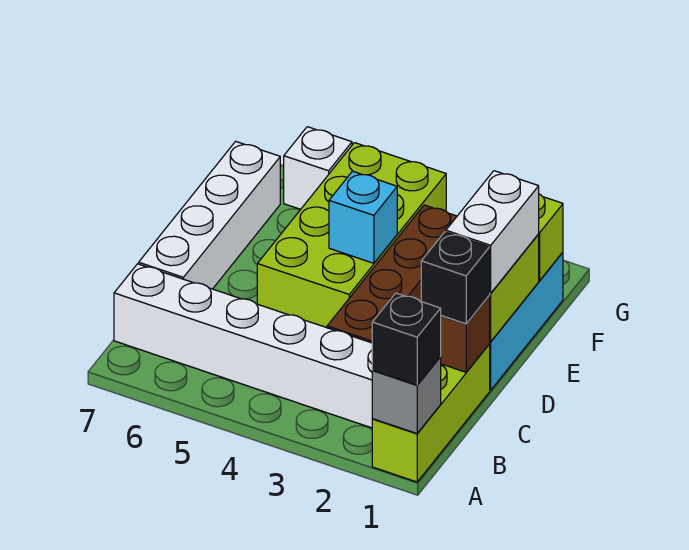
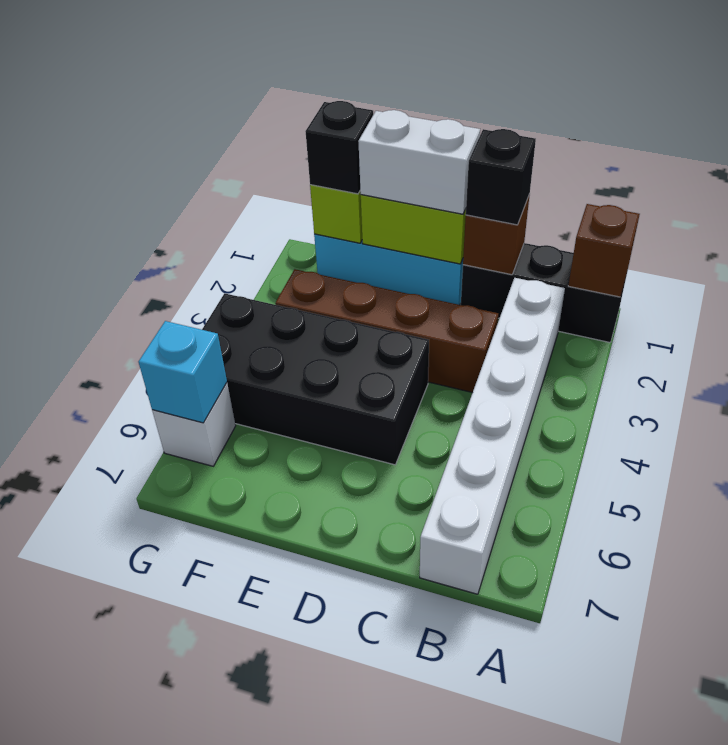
lime 1x3 brick [372,344,490,482] -> black 1x3 brick [461,243,628,342]
grey 1x1 brick [372,357,441,433] -> brown 1x1 brick [568,204,640,297]
black 1x1 brick [372,293,441,385] -> black 1x1 brick moved to [305,101,373,194]
white 1x4 brick [139,141,280,289] -> none
lime 2x4 brick [257,143,446,328] -> black 2x4 brick [202,293,429,465]
cyan 1x1 brick [329,171,397,263] -> cyan 1x1 brick moved to [139,321,227,423]

